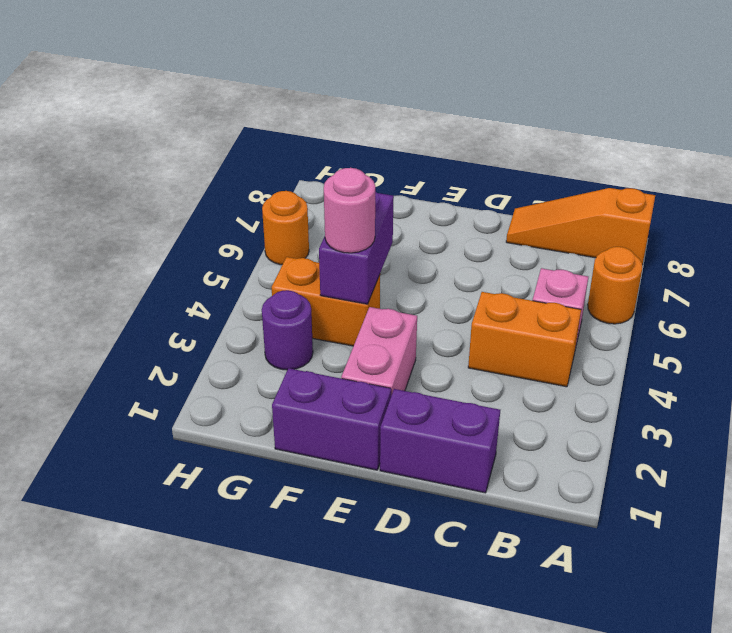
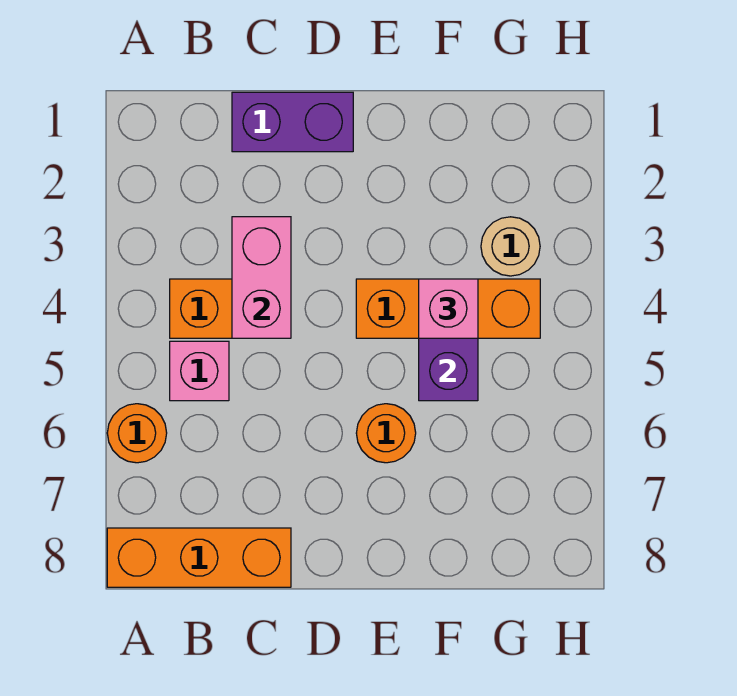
orange 1x3 slope [506,188,655,265] -> orange 1x3 brick [107,528,291,587]
purple 1x2 brick [272,368,391,470] -> none
pink 1x2 brick [341,307,417,395] -> pink 1x2 brick moved to [232,217,291,338]
orange 1x2 brick [272,257,380,346] -> orange 1x3 brick [356,279,540,338]
pink 1x1 round brick [324,168,375,253] -> pink 1x1 brick [419,279,478,338]
purple 1x1 round brick [262,290,313,370] -> tan 1x1 round brick [481,217,540,276]
orange 1x1 round brick [262,191,309,265] -> orange 1x1 round brick moved to [356,404,416,463]

